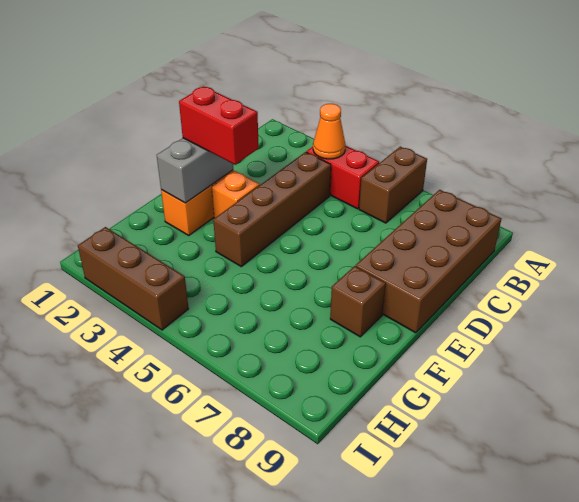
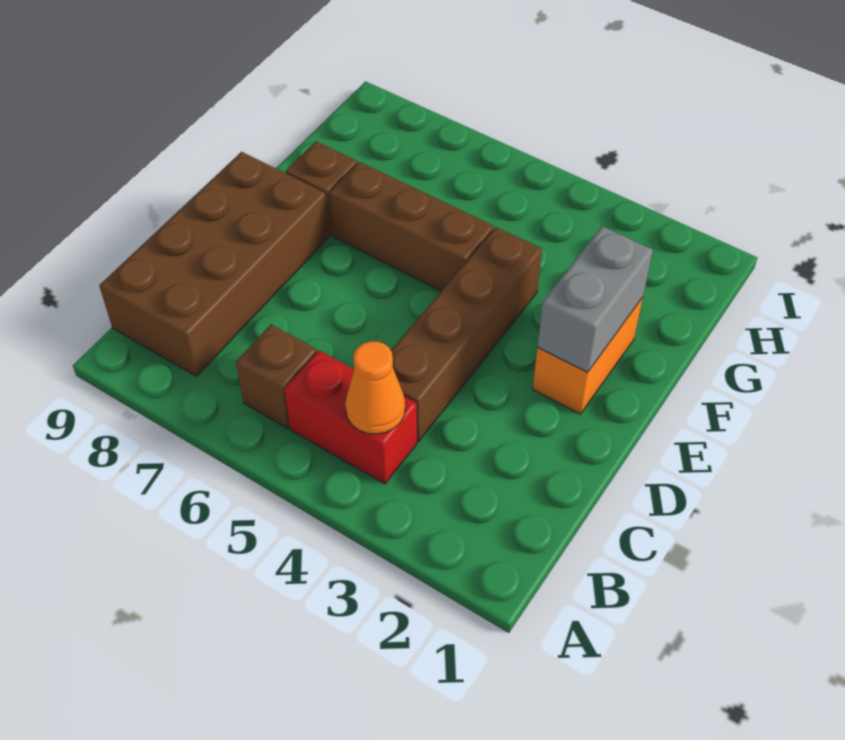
brown 1x2 brick [359,147,427,223] -> brown 1x1 brick [236,325,317,428]
red 1x2 brick [179,86,259,165] -> none
orange 1x1 brick [212,171,260,218] -> none
brown 1x3 brick [78,227,189,330] -> brown 1x3 brick moved to [329,162,494,291]

